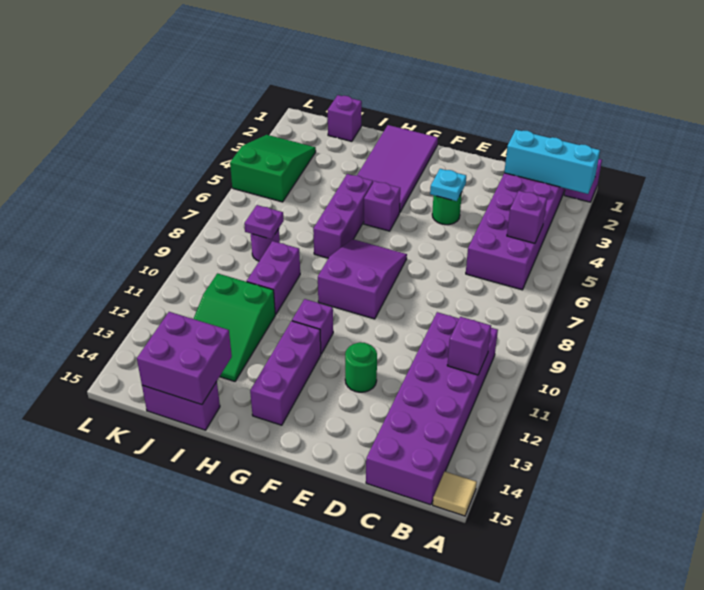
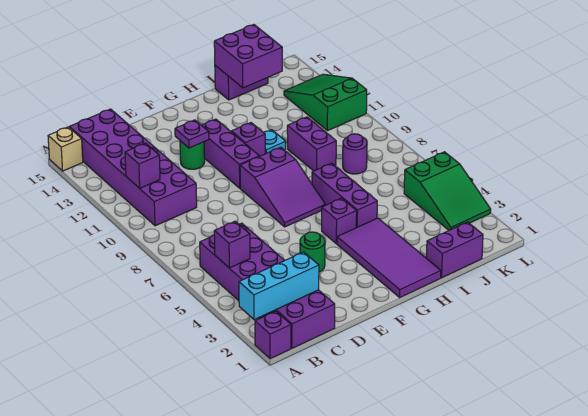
tan 1x1 tile [433,472,477,516] -> tan 1x1 brick [48,127,83,171]
cyan 1x1 plate [430,169,466,201] -> cyan 1x1 plate moved to [264,130,286,154]
purple 1x3 brick [250,321,321,425] -> purple 1x3 brick moved to [202,119,259,188]
green 2x3 slope [194,273,275,381] -> green 2x3 slope moved to [284,74,367,131]
purple 1x1 brick [328,95,362,141] -> purple 1x2 brick [426,222,483,278]
purple 1x1 plate [244,205,284,239] -> purple 1x1 plate moved to [175,120,209,148]

